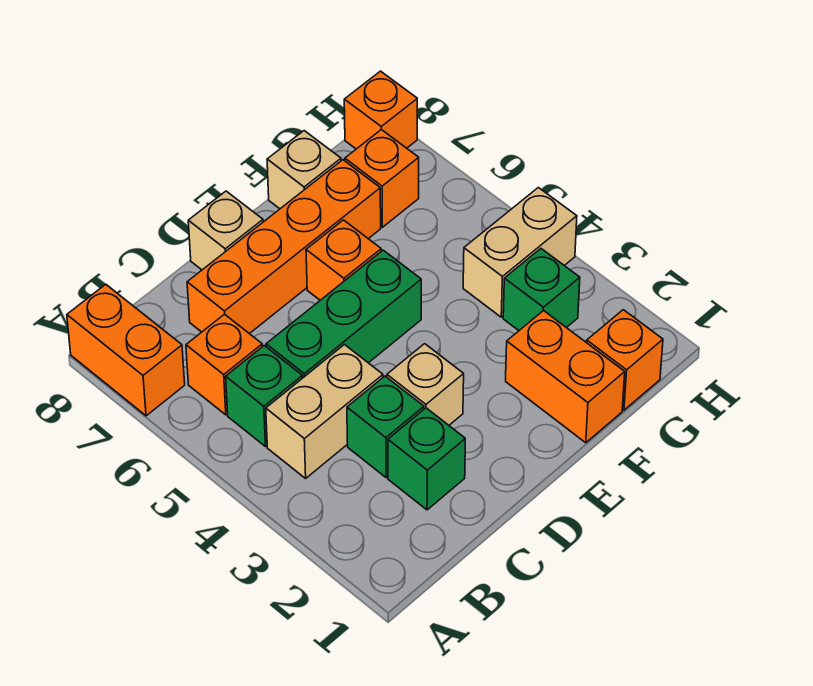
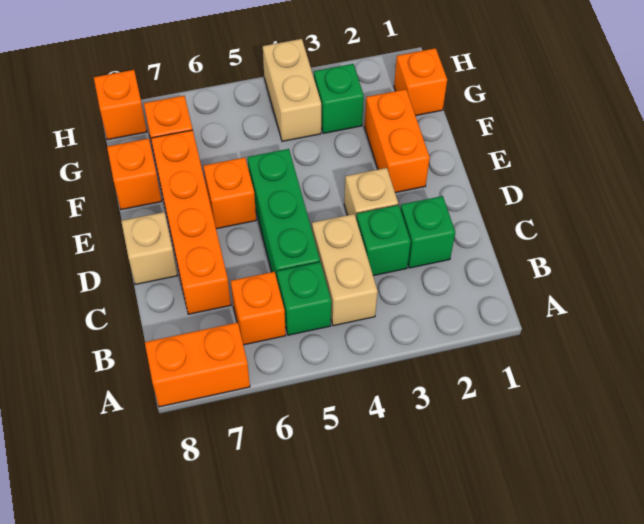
orange 1x2 brick [506,310,625,443] -> orange 1x2 brick turned to [364,89,430,193]
tan 1x1 brick [267,131,341,209] -> orange 1x1 brick [107,139,162,210]

